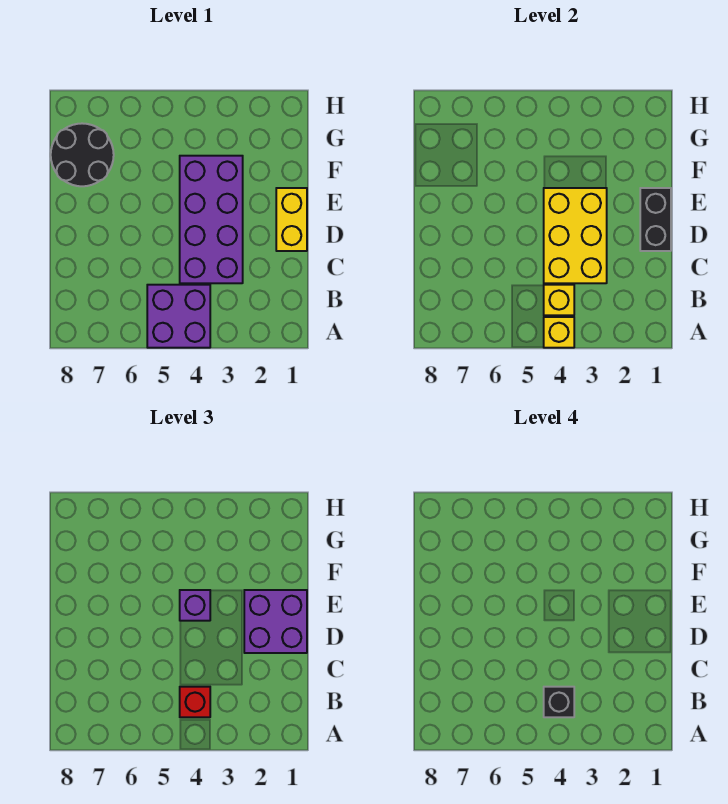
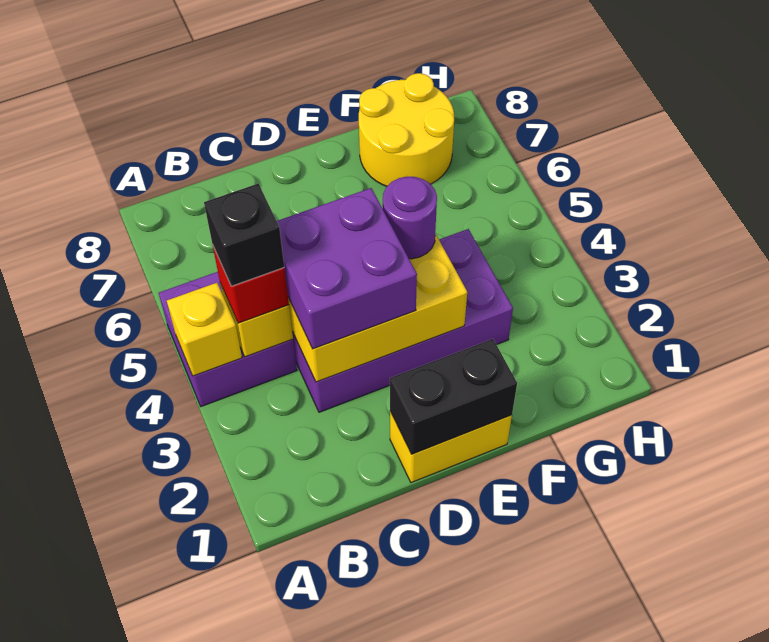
purple 2x2 brick [244,590,307,653] -> purple 2x2 brick moved to [277,188,417,349]
purple 1x1 brick [180,590,210,621] -> purple 1x1 round brick [383,177,437,259]
black 2x2 round brick [51,123,114,186] -> yellow 2x2 round brick [359,73,454,186]

